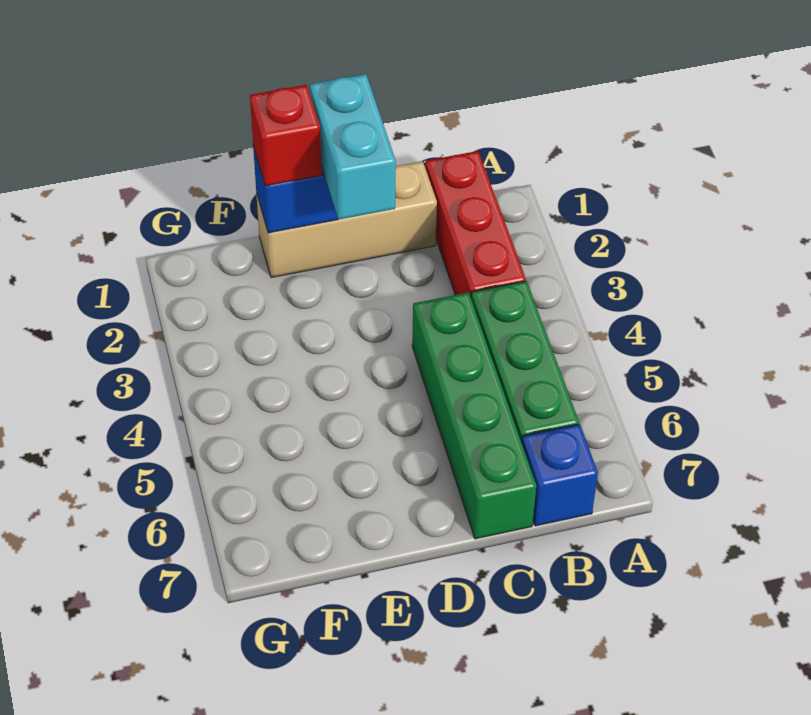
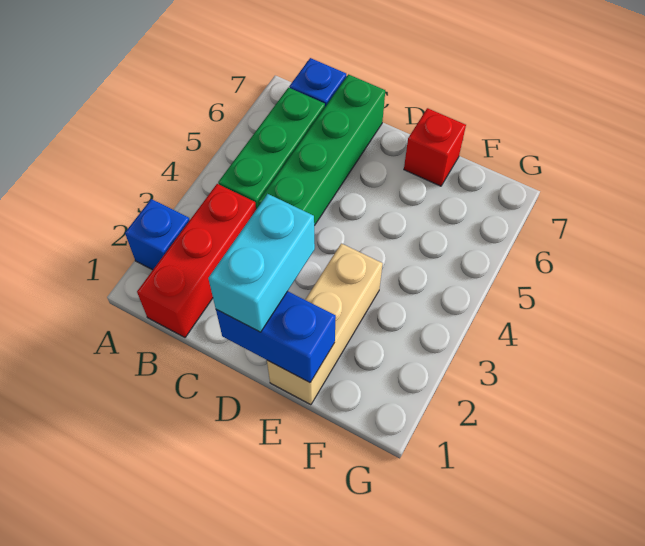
none -> blue 1x1 brick [125,199,190,270]
tan 1x3 brick [256,161,437,278] -> tan 1x3 brick turned to [267,243,383,405]
red 1x1 brick [250,85,322,186] -> red 1x1 brick moved to [404,108,466,186]

